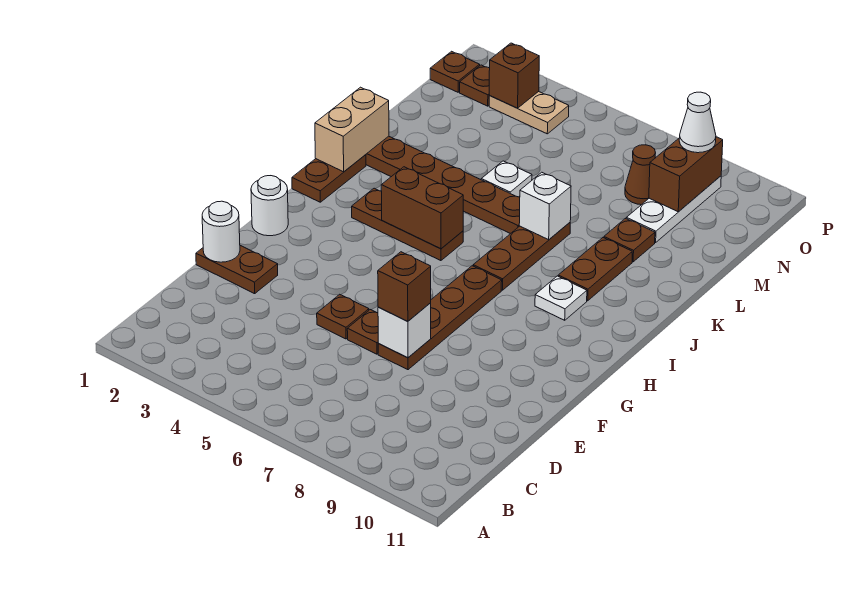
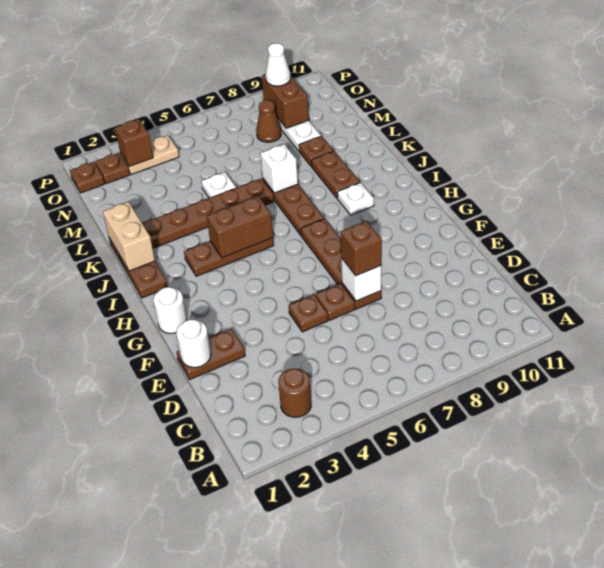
none -> brown 1x1 round brick [278,369,311,417]

